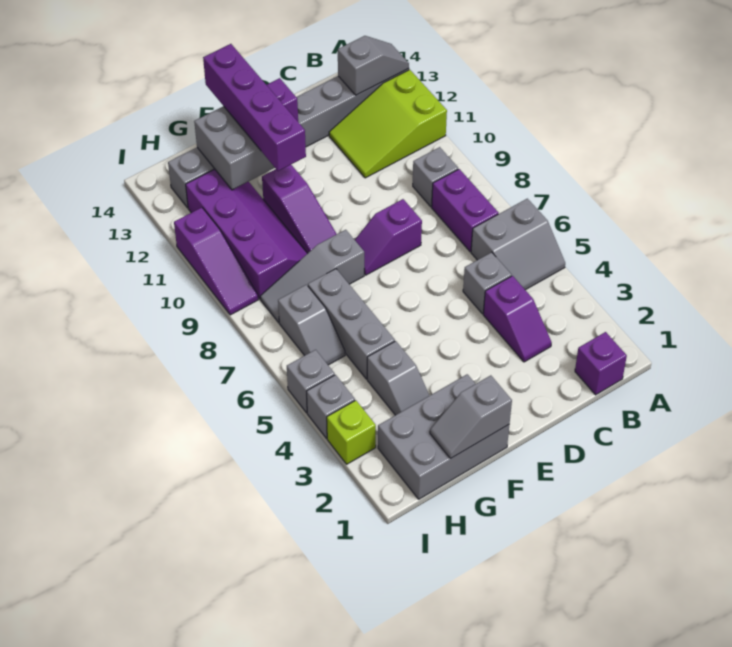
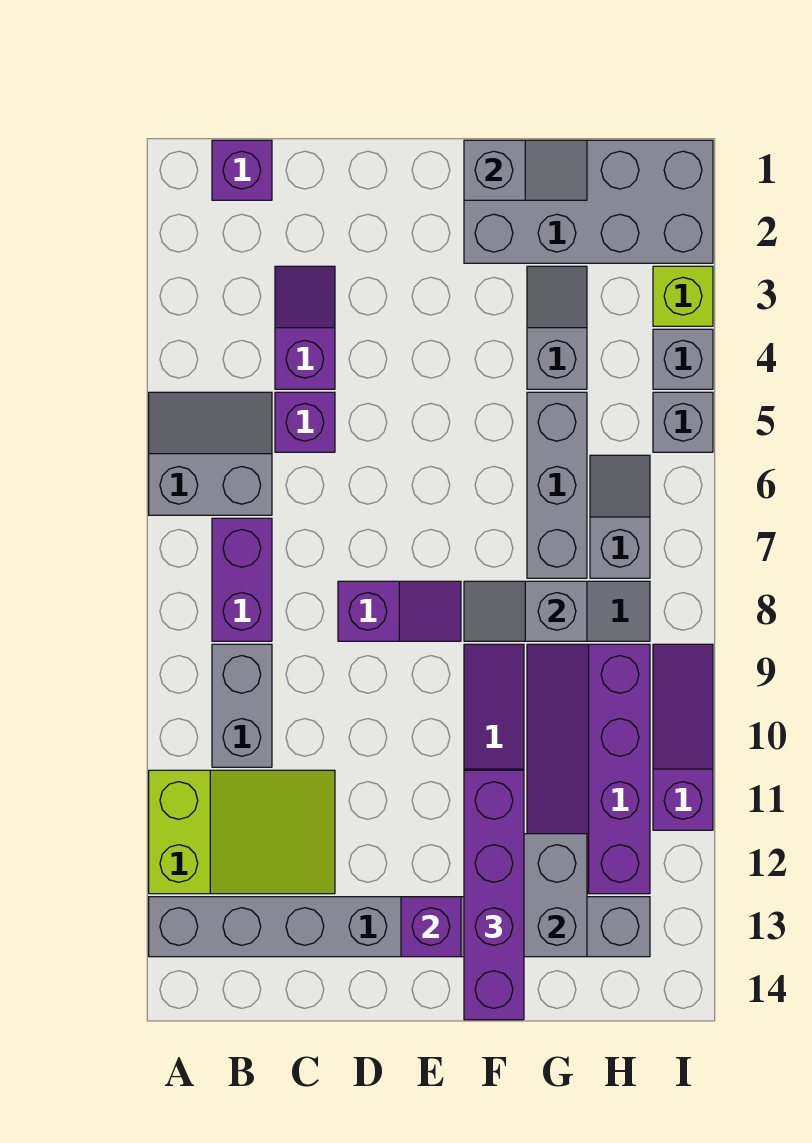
grey 1x2 slope [338,36,409,95] -> grey 1x2 slope moved to [464,581,587,641]
grey 1x1 brick [413,147,458,207] -> grey 1x2 brick [212,644,272,767]
grey 1x1 brick [463,252,511,314] -> purple 1x1 brick [275,392,335,452]
grey 2x3 brick [378,374,509,499] -> grey 2x4 brick [464,140,713,263]

